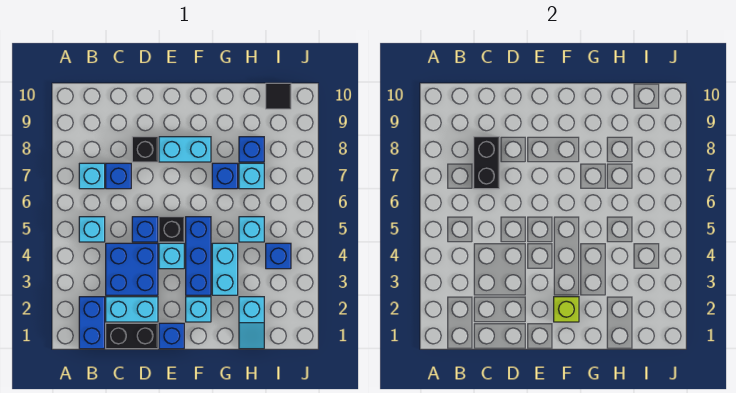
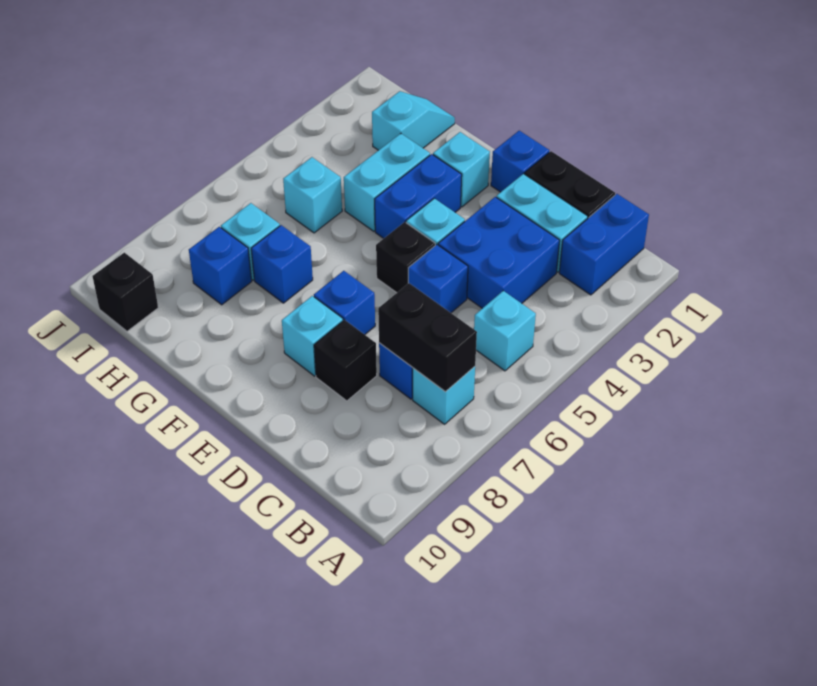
black 1x2 brick [474,137,499,189] -> black 1x2 brick turned to [378,283,477,392]
cyan 1x2 brick [159,137,211,162] -> cyan 1x1 brick [282,296,343,376]
lime 1x1 brick [554,297,579,322] -> none
blue 1x3 brick [186,217,211,295] -> blue 1x2 brick [375,154,462,238]
blue 1x1 brick [266,243,291,269] -> blue 1x1 brick moved to [314,271,375,334]
black 1x1 tile [266,83,291,109] -> black 1x1 brick [92,253,158,331]

